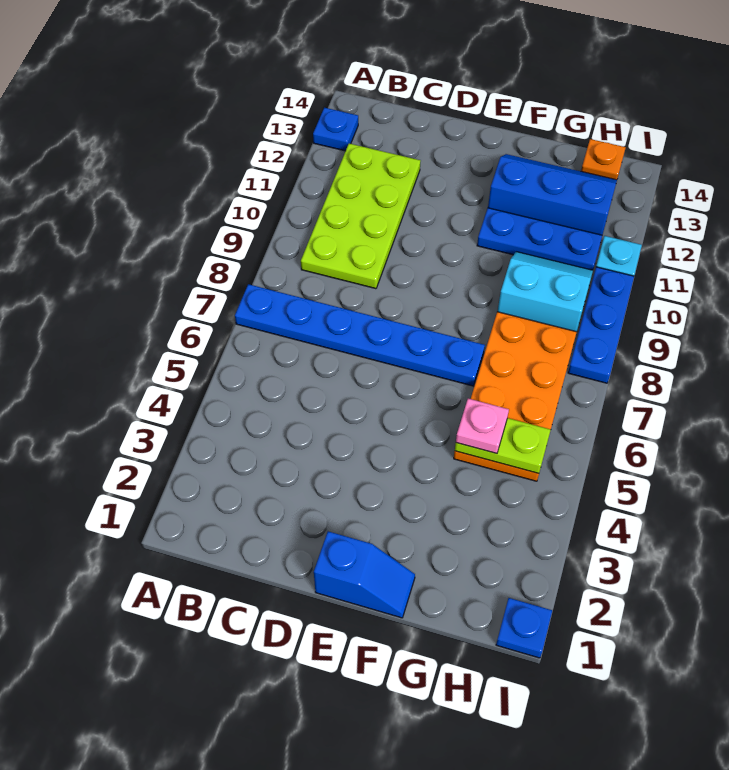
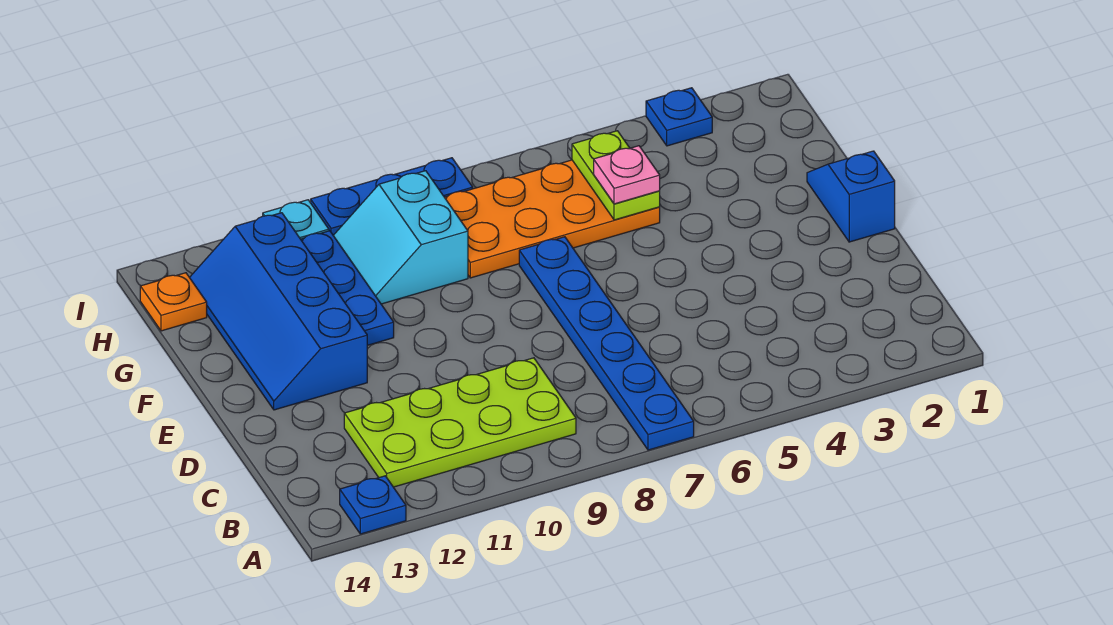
blue 2x3 slope [488,154,617,235] -> blue 2x4 slope [189,213,367,410]
blue 1x1 plate [496,598,552,658] -> blue 1x1 plate moved to [646,88,712,146]

